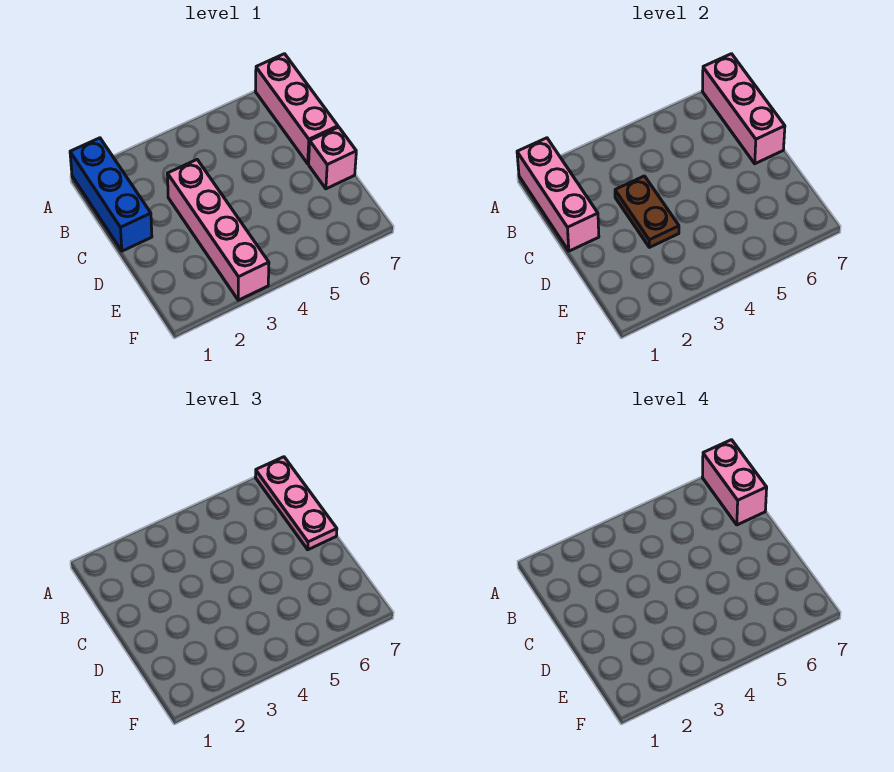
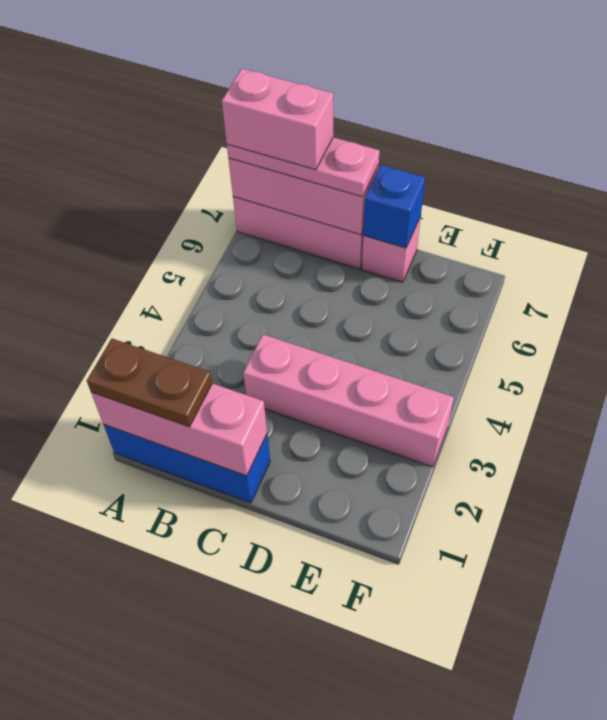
brown 1x2 plate [615,176,679,247] -> brown 1x2 plate moved to [87,339,212,427]
none -> blue 1x1 brick [363,165,425,248]

